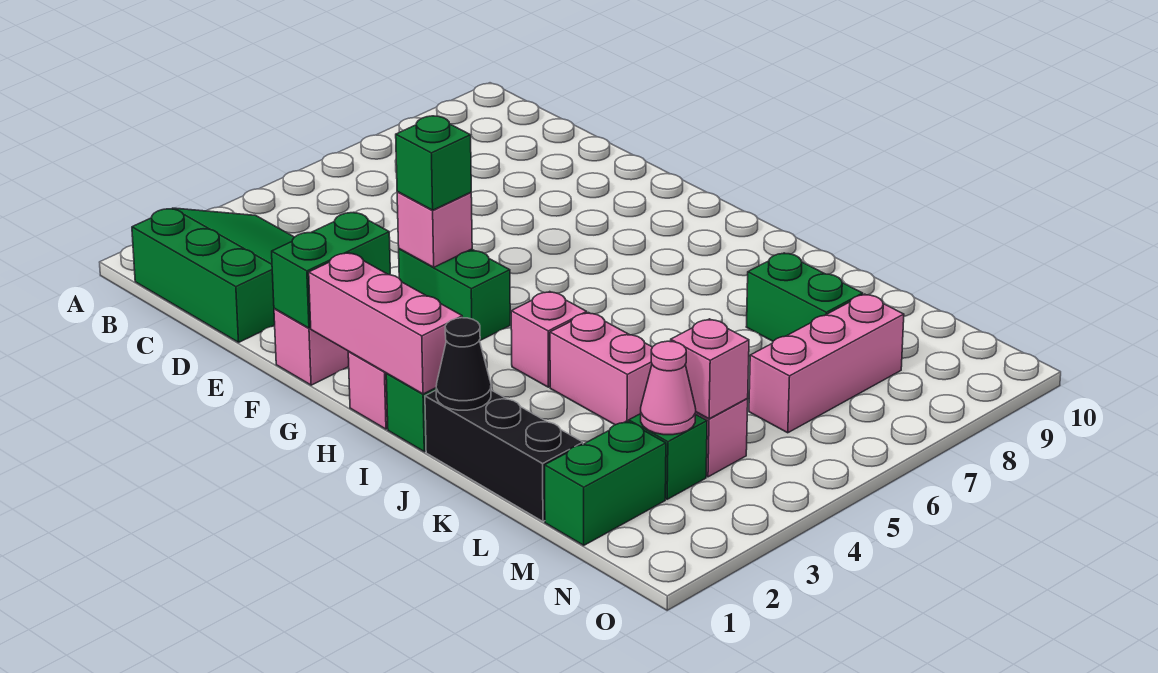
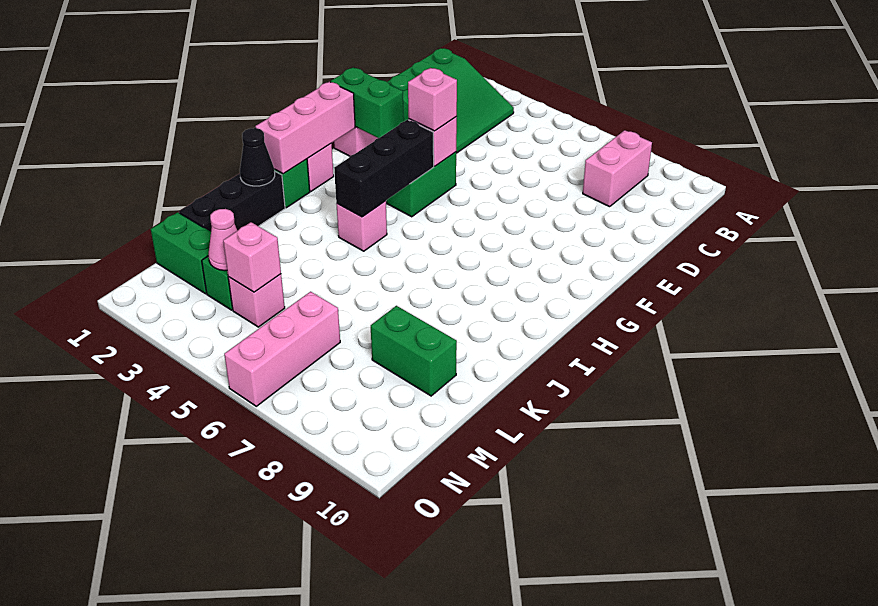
green 1x1 brick [396,116,471,210] -> pink 1x1 brick [408,68,457,131]
none -> black 1x3 brick [334,120,434,217]
pink 1x2 brick [550,313,652,425] -> pink 1x2 brick moved to [583,130,652,207]
green 1x2 brick [746,253,863,341] -> green 1x2 brick turned to [371,306,457,396]
pink 1x3 brick [749,294,904,433] -> pink 1x3 brick turned to [224,292,340,406]

